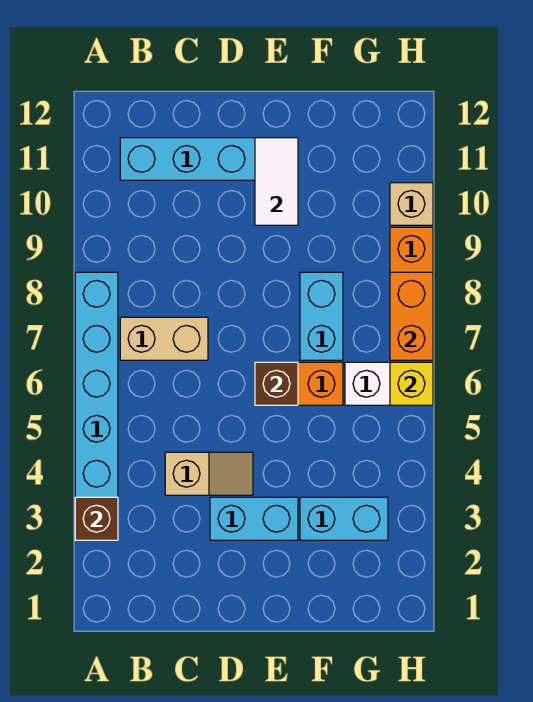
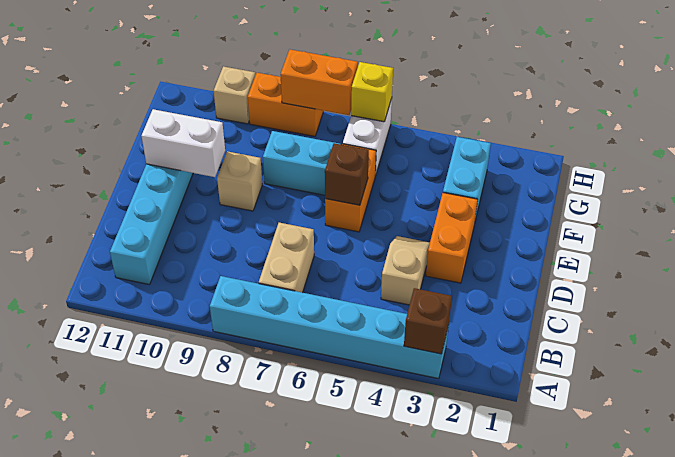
cyan 1x2 brick [210,497,298,540] -> orange 1x2 brick [426,193,478,283]
none -> tan 1x1 brick [217,151,262,211]
white 1x2 tile [255,138,298,225] -> white 1x2 brick [142,109,225,177]

